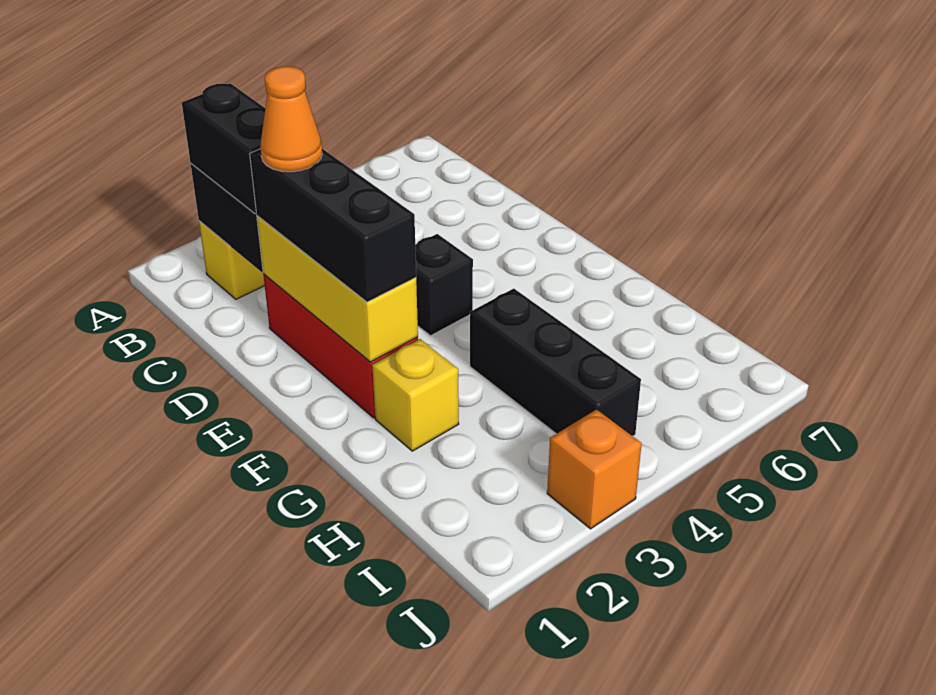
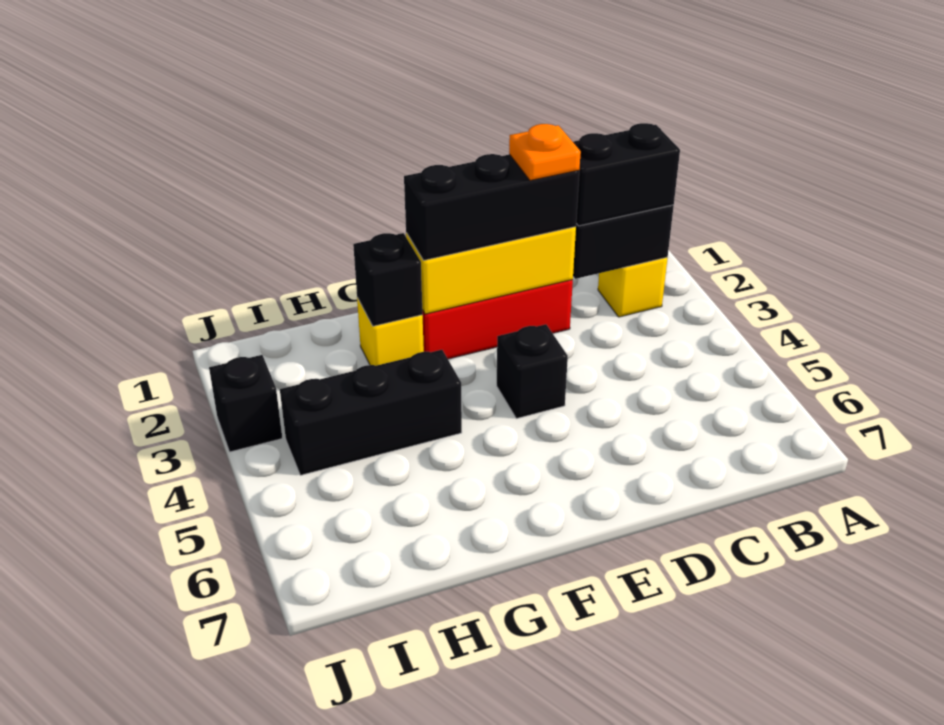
orange 1x1 cone [260,66,322,172] -> orange 1x1 plate [509,124,581,180]
none -> black 1x1 brick [353,233,423,326]
orange 1x1 brick [547,409,642,529] -> black 1x1 brick [209,355,282,452]

